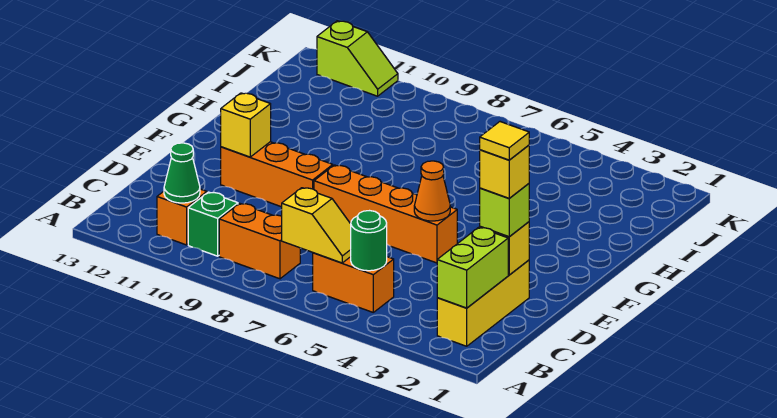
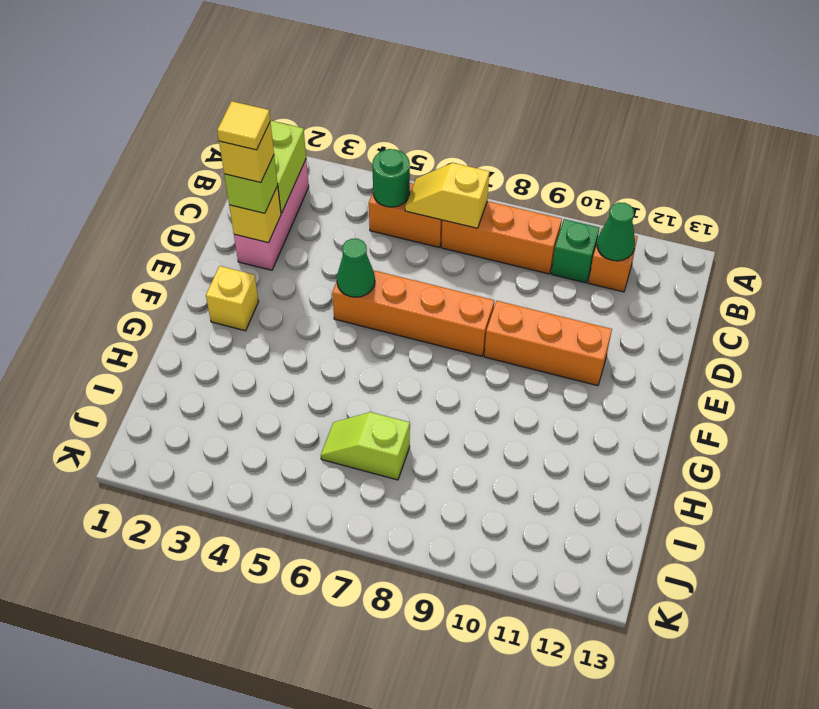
yellow 1x3 brick [437,260,529,346] -> pink 1x3 brick [234,160,309,270]
orange 1x2 brick [219,203,300,279] -> orange 1x3 brick [441,201,562,274]
orange 1x1 cone [414,161,450,221] -> green 1x1 cone [337,239,375,297]
yellow 1x1 brick [221,93,271,157] -> yellow 1x1 brick moved to [206,266,259,331]
lime 1x2 slope [317,21,398,96] -> lime 1x2 slope moved to [321,412,410,480]

